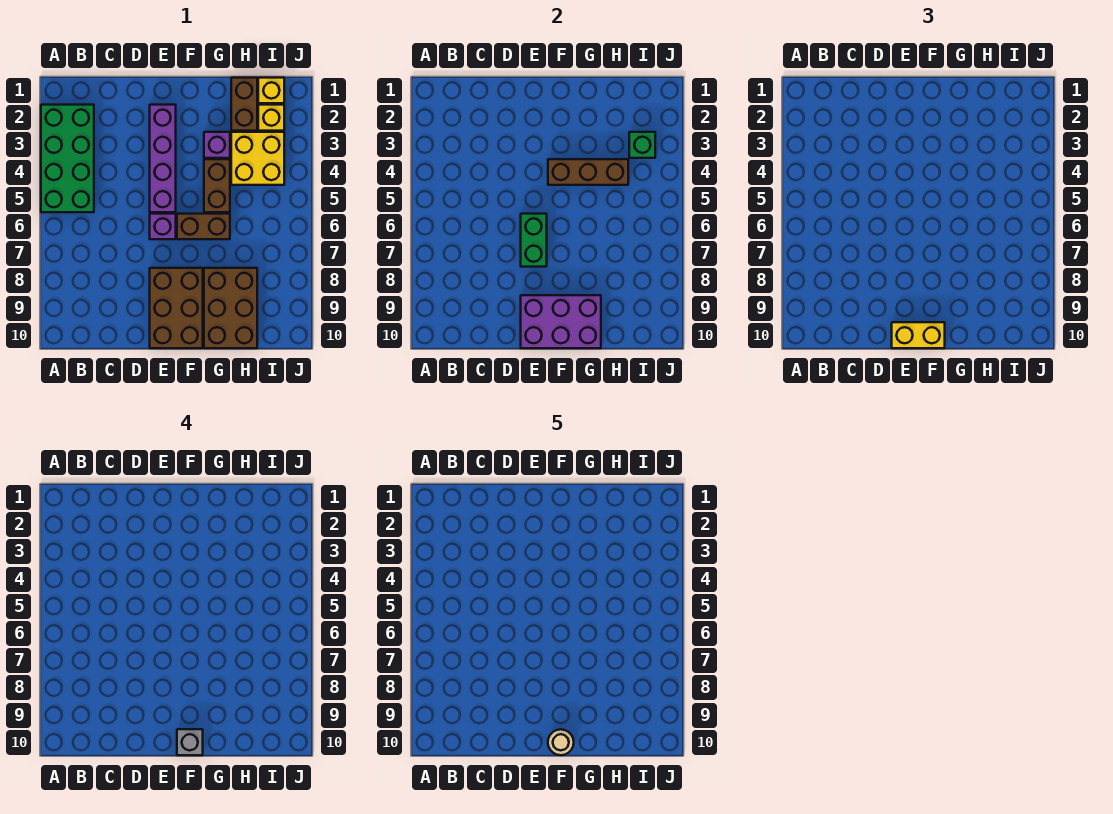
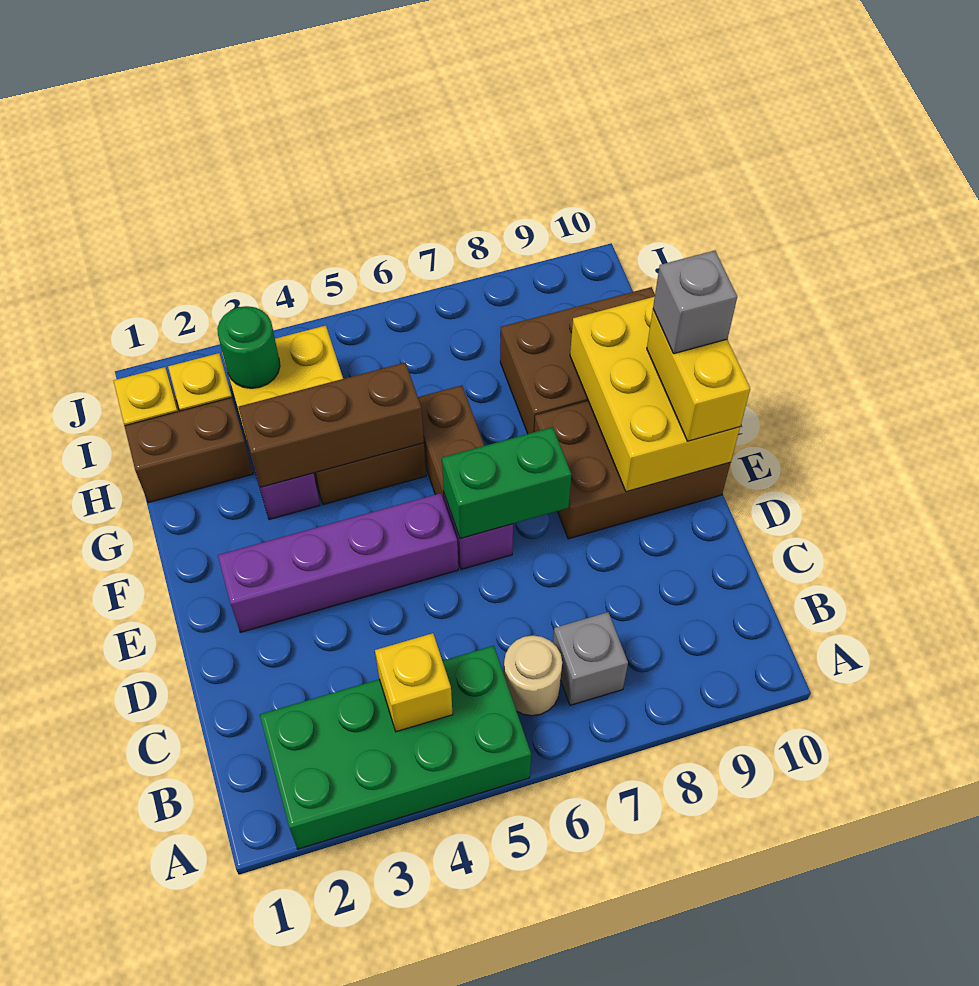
none -> yellow 1x1 brick [375,633,453,732]
none -> grey 1x1 brick [553,612,628,705]
purple 2x3 brick [521,295,601,348] -> yellow 2x3 brick [570,297,740,492]
brown 1x3 brick [548,159,628,185] -> brown 1x3 brick turned to [238,363,424,487]
tan 1x1 round brick [548,729,574,755] -> tan 1x1 round brick moved to [504,636,562,716]
green 1x1 brick [629,132,655,158] -> green 1x1 round brick [217,306,280,388]

